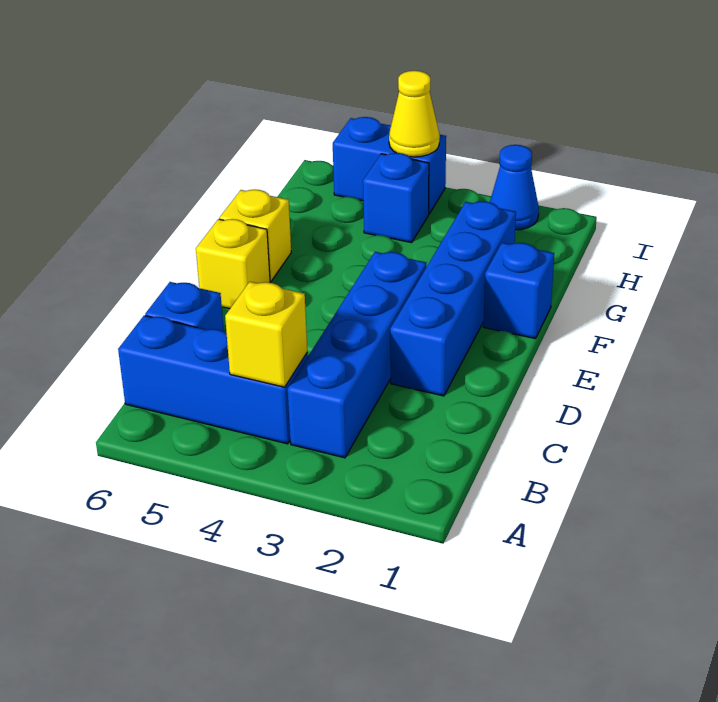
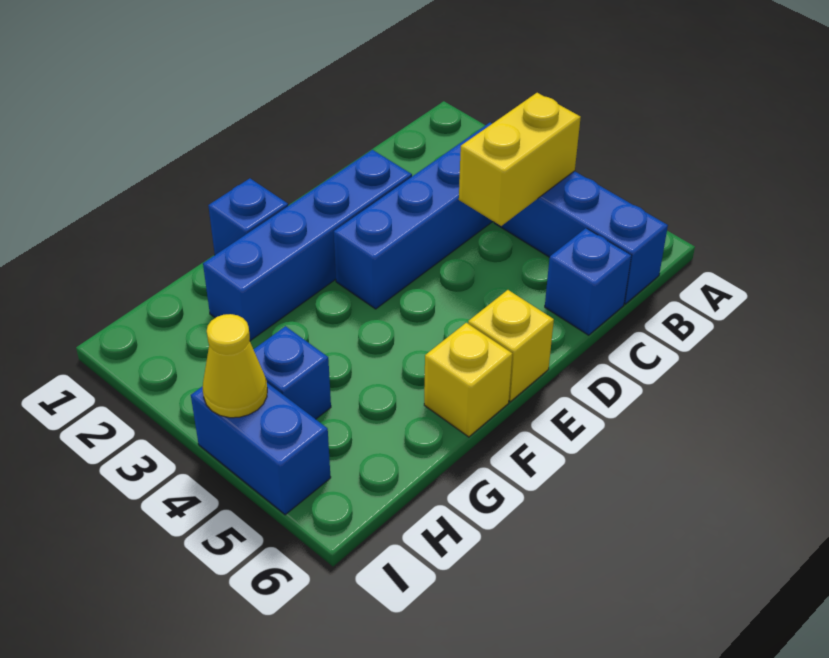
yellow 1x1 brick [225,282,307,387] -> yellow 1x2 brick [459,93,581,226]
blue 1x1 cone [490,145,539,230] -> none

